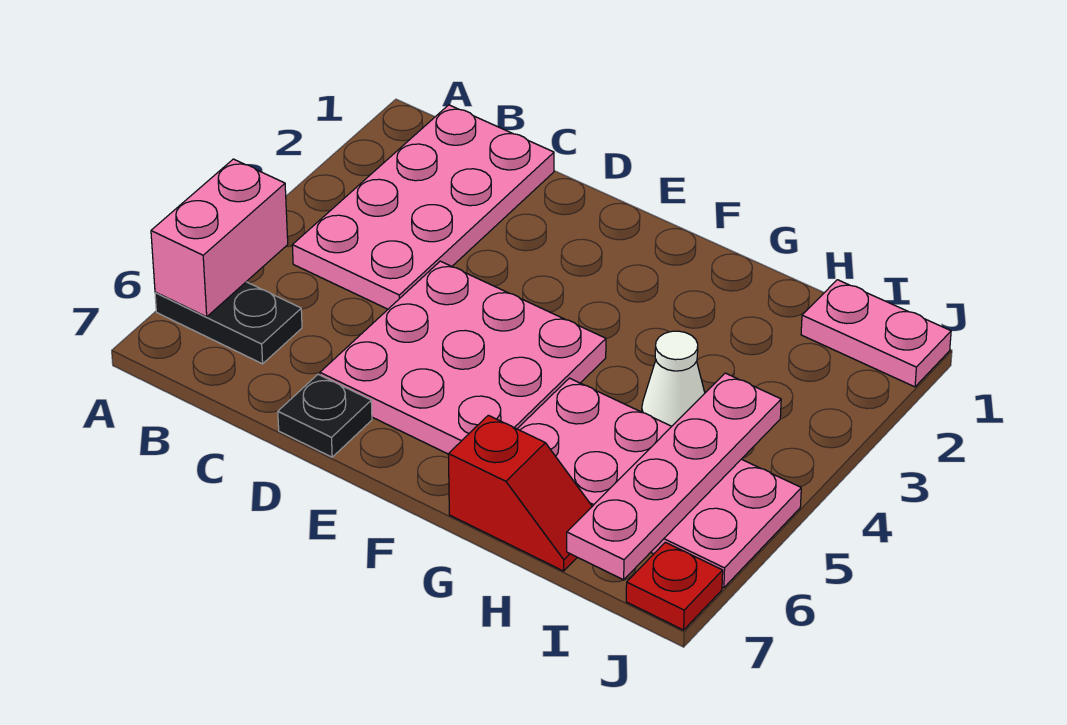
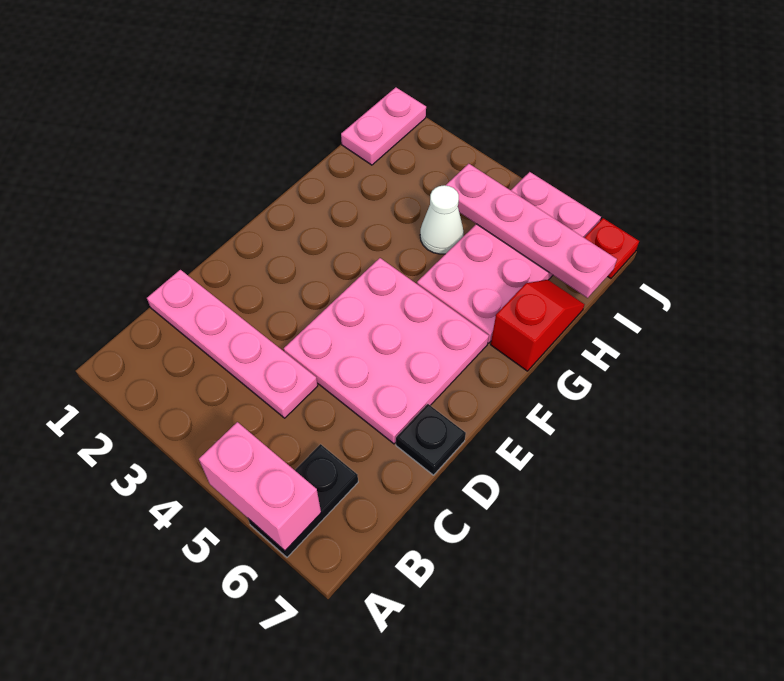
pink 2x4 plate [292,105,554,309] -> pink 1x4 plate [147,270,318,418]

